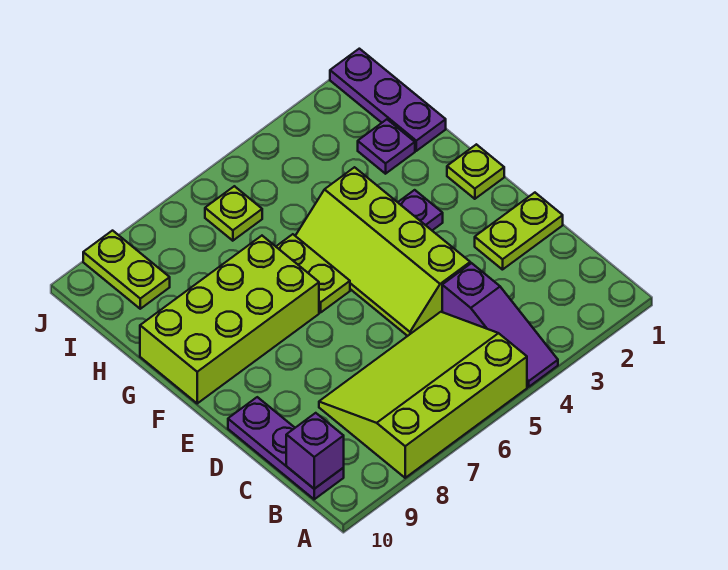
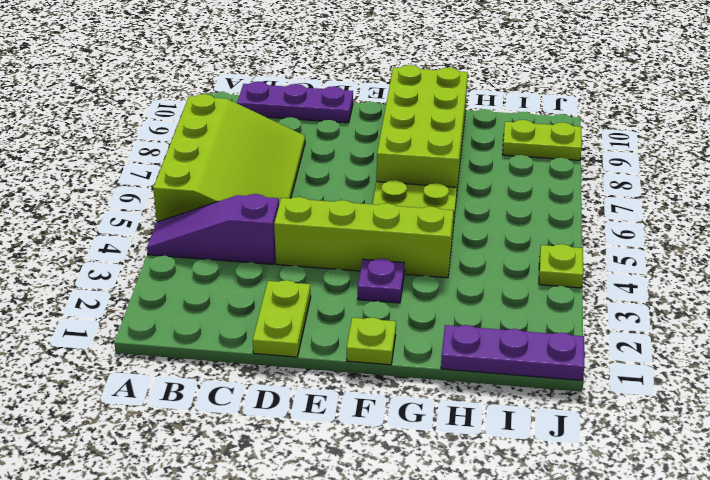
purple 1x1 brick [286,413,344,489] -> none
purple 1x1 plate [358,119,415,174] -> none
lime 1x1 plate [205,186,262,241] -> lime 1x1 plate moved to [539,244,583,288]

